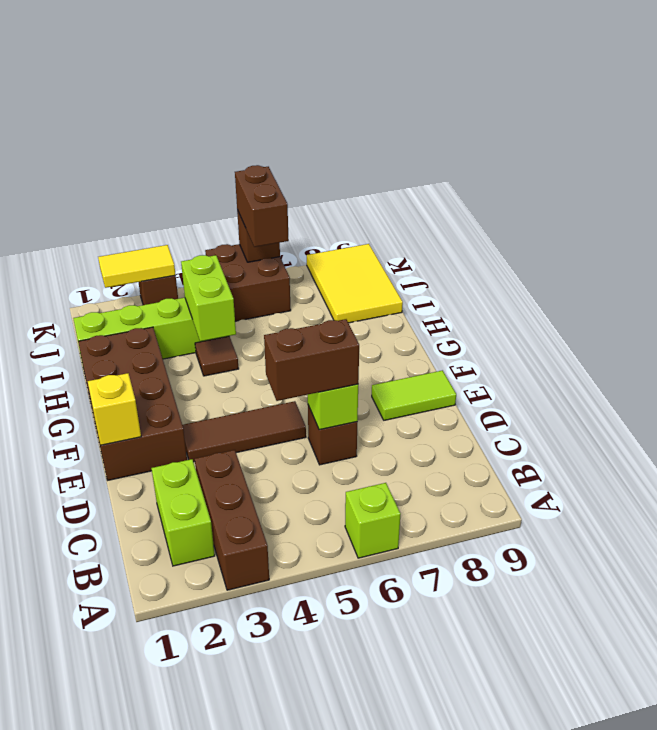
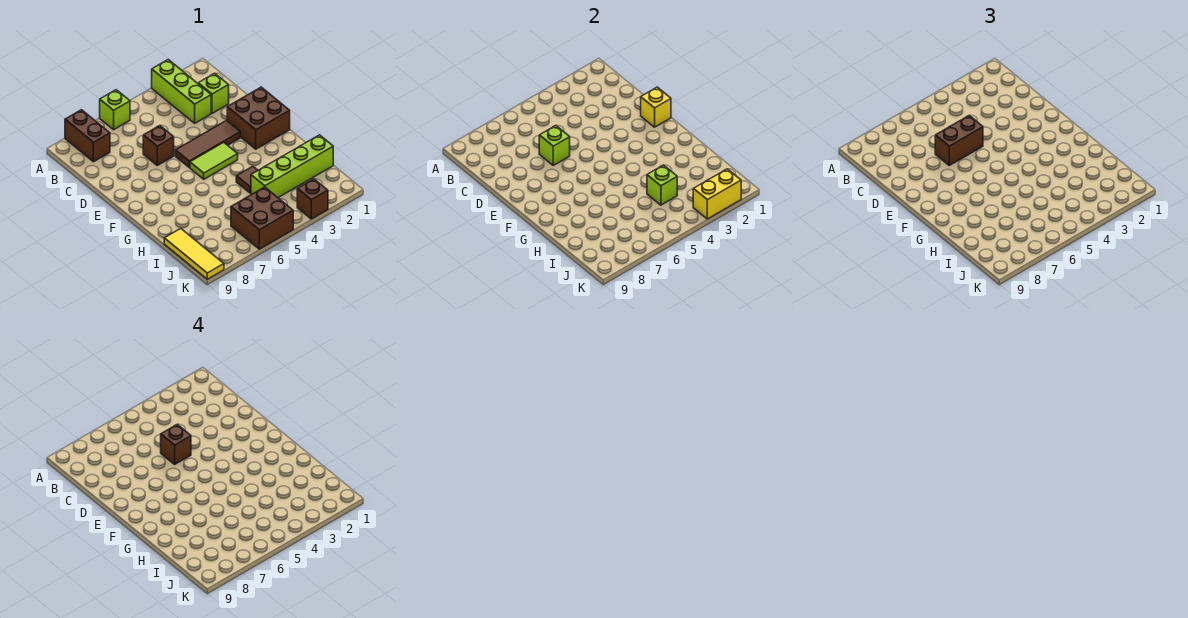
brown 1x3 brick [195,450,269,590] -> lime 1x3 brick [152,60,211,123]
lime 1x2 brick [151,459,215,566] -> lime 1x1 brick [198,73,229,113]
brown 2x4 brick [78,327,187,480] -> brown 2x2 brick [227,87,290,149]
lime 1x2 tile [372,370,456,420] -> lime 1x2 tile moved to [190,142,238,179]
lime 1x2 brick [181,255,236,341] -> lime 1x1 brick [647,165,677,205]
yellow 2x3 tile [307,244,403,323] -> yellow 1x3 tile [164,229,224,279]
brown 1x2 brick [235,165,289,247] -> brown 1x2 brick moved to [65,110,110,162]
yellow 1x2 tile [98,245,175,288] -> yellow 1x2 brick [693,169,741,219]
brown 1x1 brick [237,210,280,262] -> brown 1x1 brick moved to [161,424,191,464]

